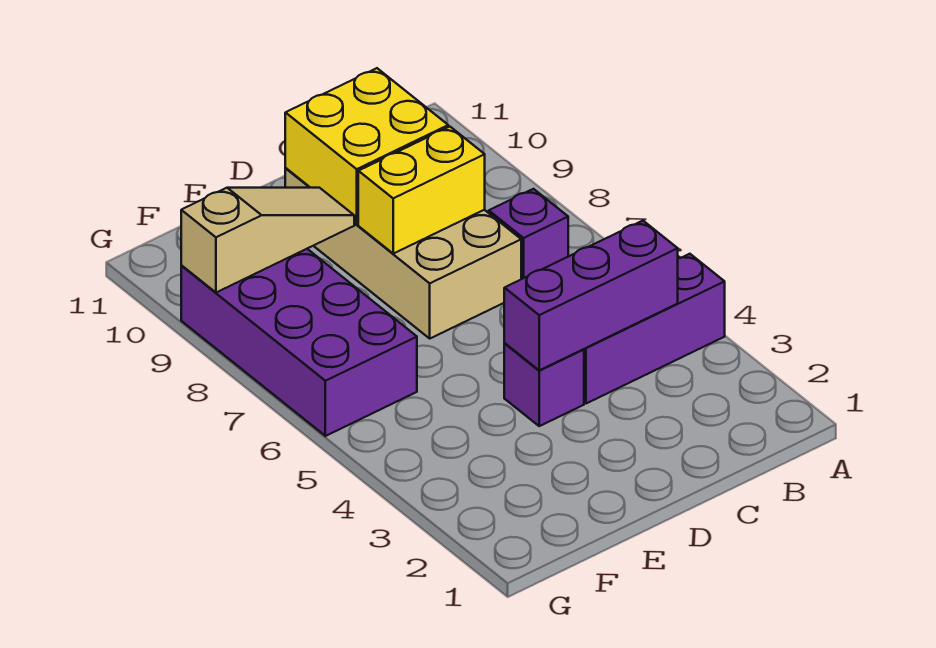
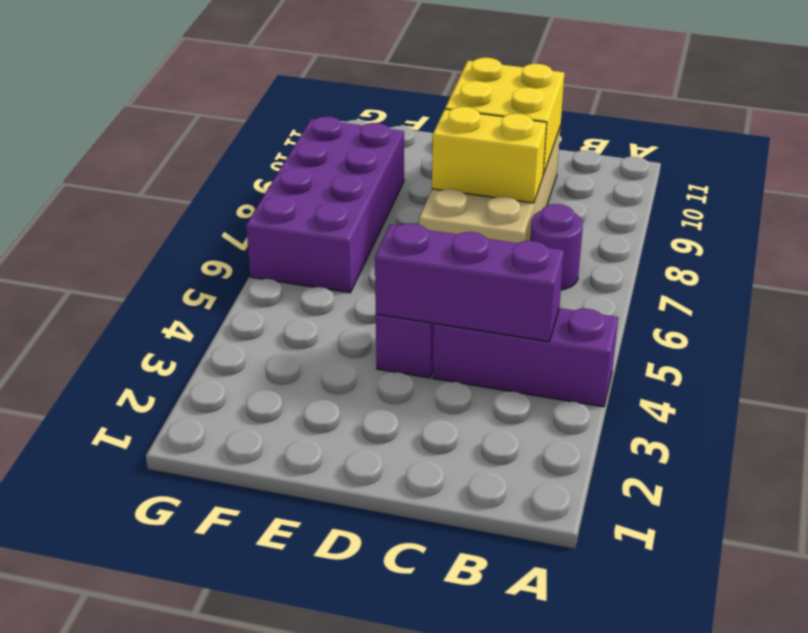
purple 1x1 brick [489,189,568,279] -> purple 1x1 round brick [530,204,583,290]
tan 1x3 slope [181,188,354,293] -> none

